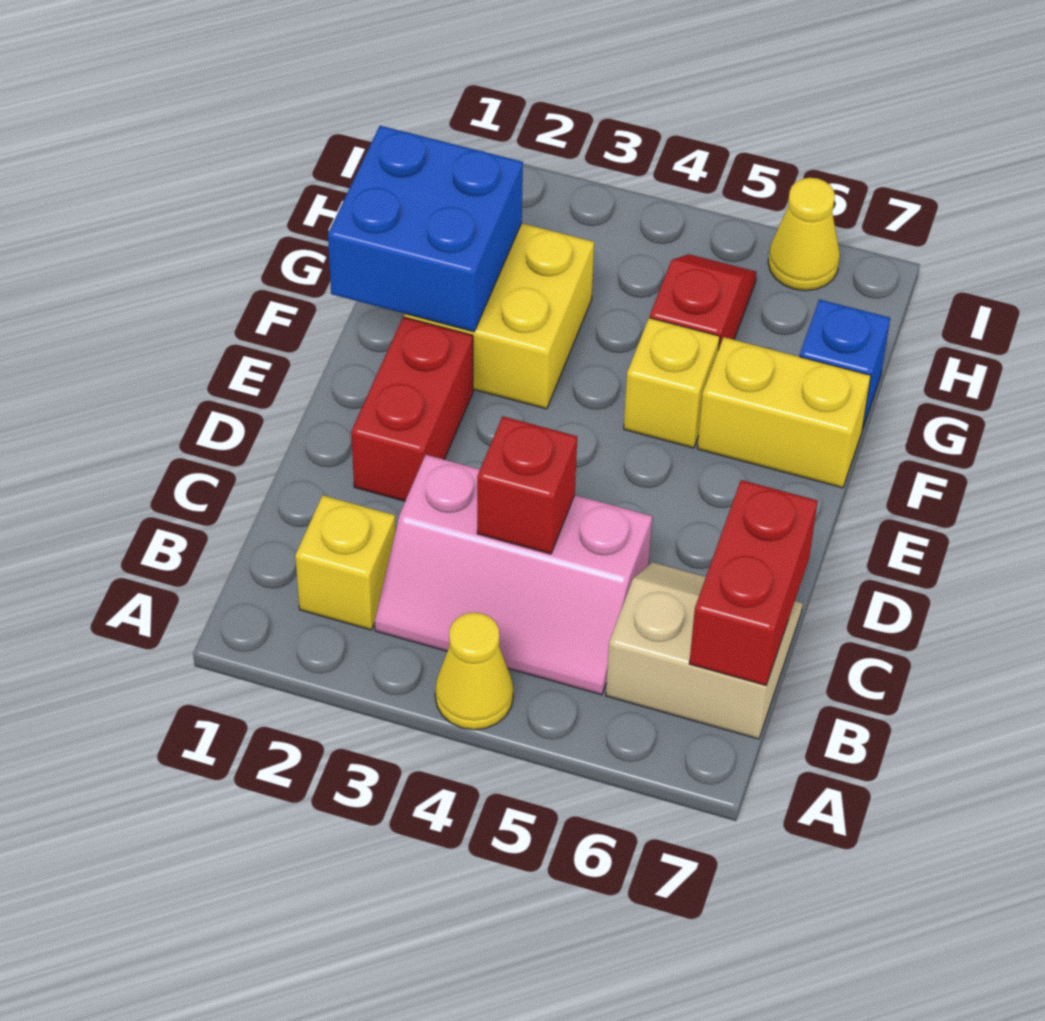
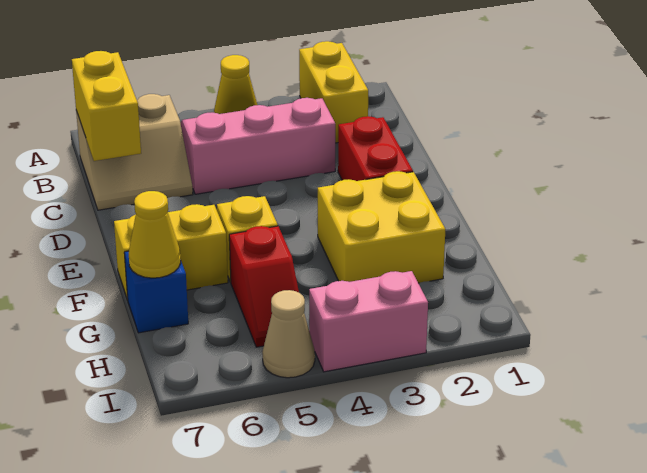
yellow 1x1 brick [295,495,396,630] -> yellow 1x2 brick [299,41,368,143]
red 1x2 brick [689,480,818,685] -> yellow 1x2 brick [72,51,141,161]
red 1x1 brick [477,416,577,554] -> none
blue 2x2 brick [328,126,523,332] -> none
none -> pink 1x2 brick [309,271,428,372]
none -> tan 1x1 cone [262,290,315,378]
yellow 1x1 cone [768,178,840,291] -> yellow 1x1 cone moved to [129,191,181,278]

